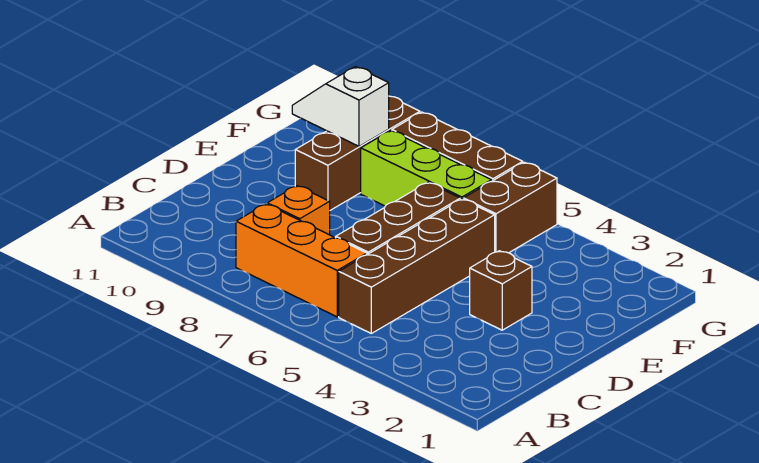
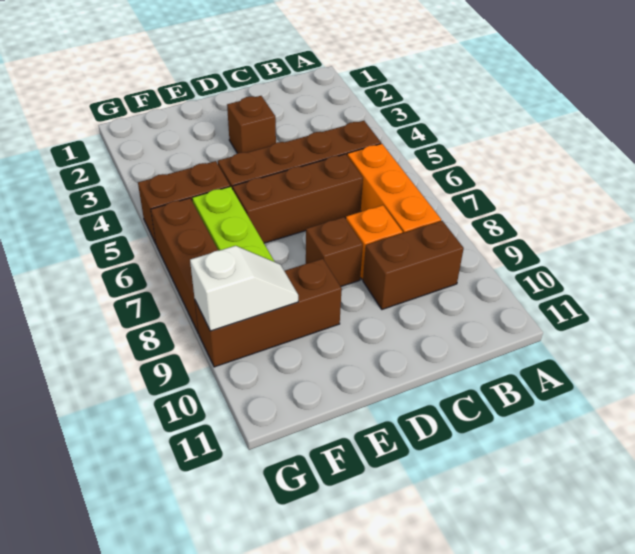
none -> brown 1x2 brick [363,221,464,309]
none -> brown 1x1 brick [306,217,363,286]
white 1x2 slope [292,67,389,146] -> white 1x2 slope turned to [190,246,298,331]

